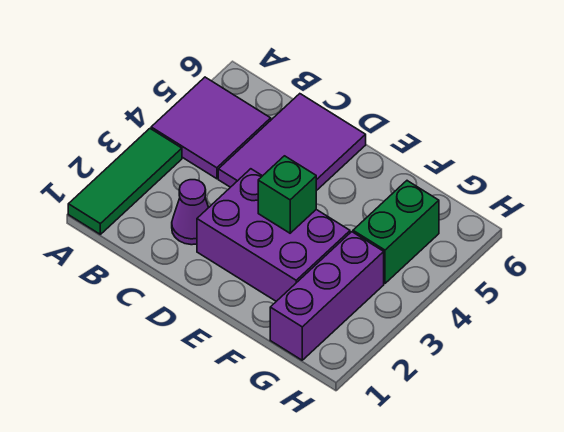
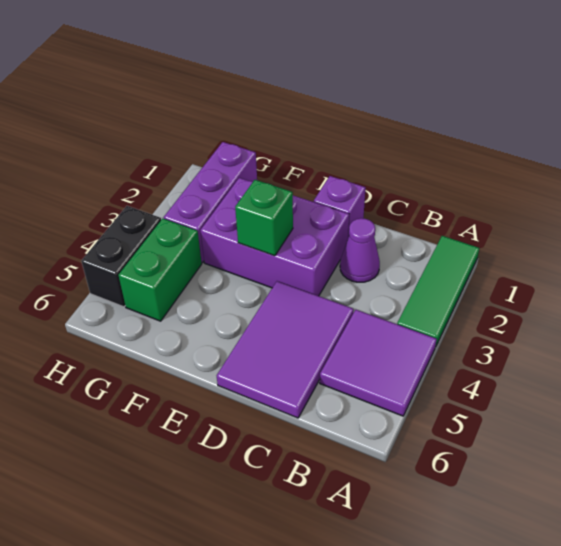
none -> purple 1x1 brick [314,176,366,238]
none -> black 1x2 brick [81,206,161,307]

